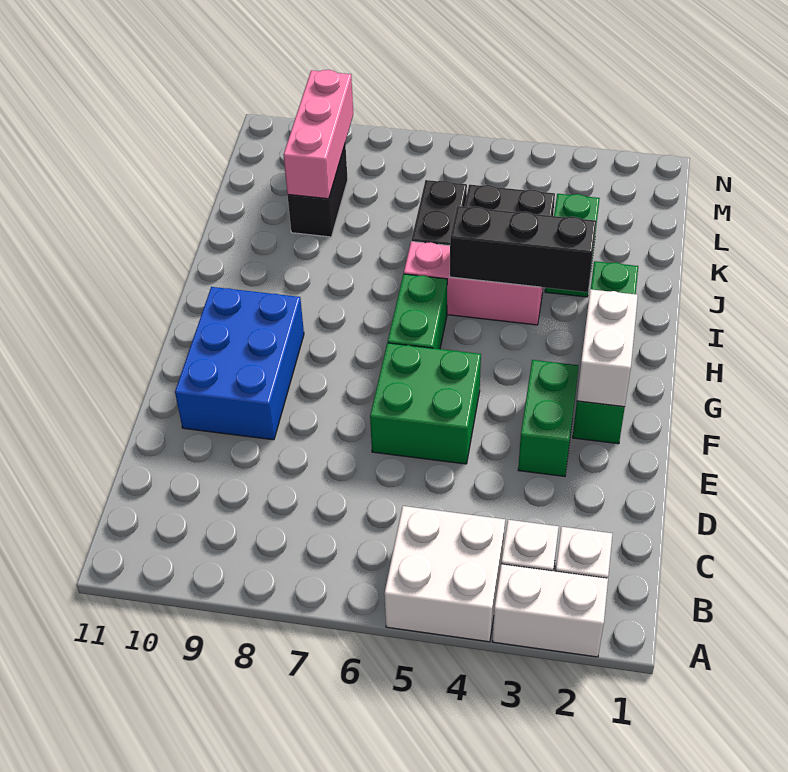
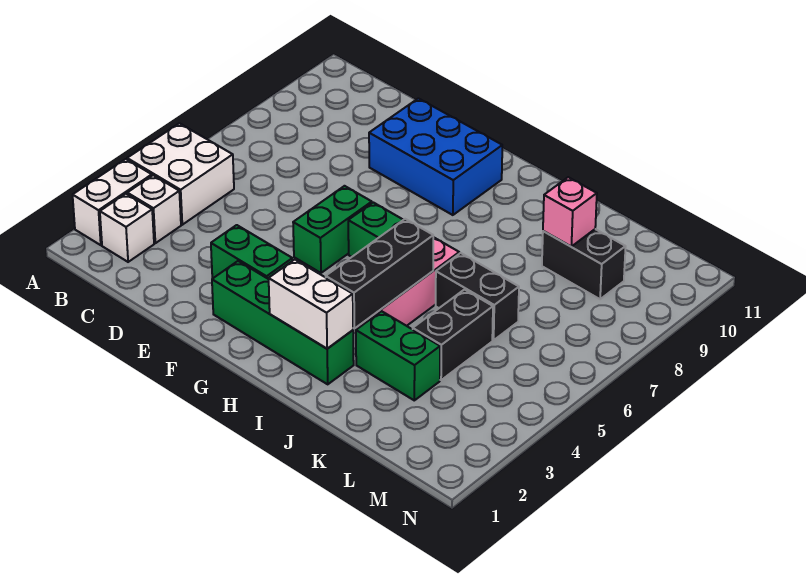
green 2x2 brick [370,343,481,464] -> green 1x2 brick [293,186,372,273]
white 1x2 brick [577,289,638,407] -> white 1x2 brick moved to [269,260,353,349]
pink 1x3 brick [284,70,353,199] -> pink 1x1 brick [543,177,597,246]

